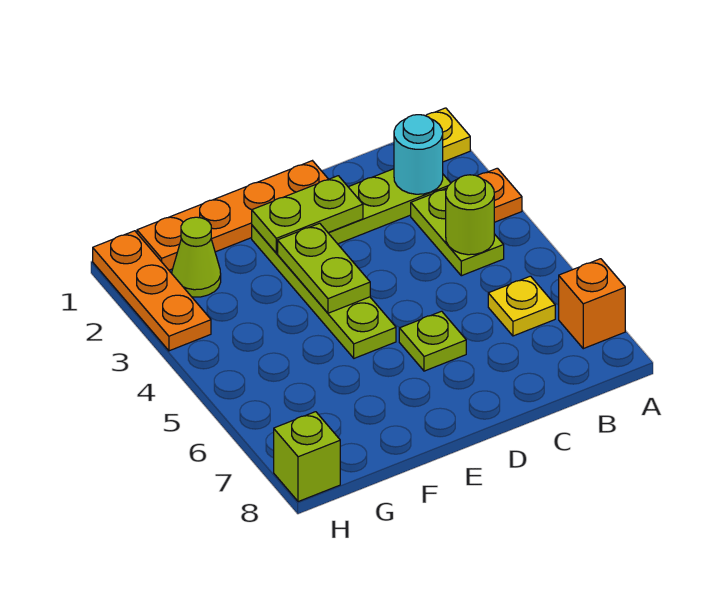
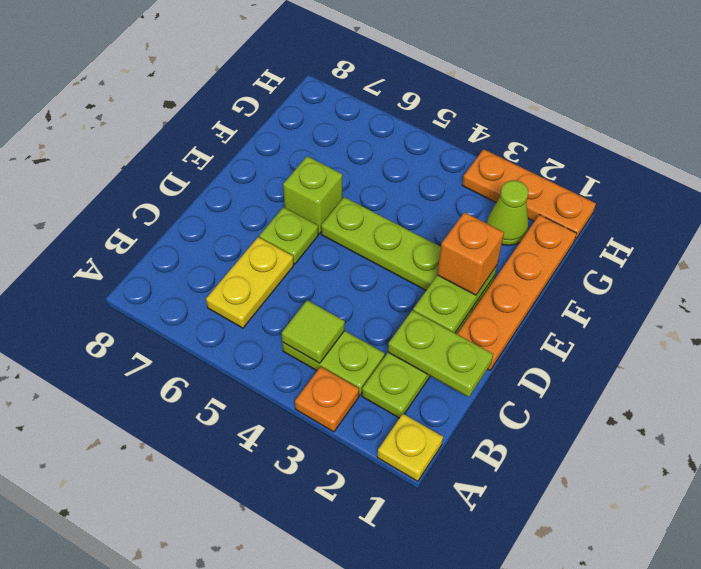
orange 1x1 brick [559,259,625,349] -> orange 1x1 brick moved to [437,212,504,295]
cyan 1x1 round brick [394,115,443,194] -> none
lime 1x1 round brick [446,175,494,255] -> lime 1x1 tile [282,300,345,363]
yellow 1x1 plate [488,276,555,336] -> yellow 1x2 plate [206,237,294,328]
lime 1x2 plate [278,223,370,313] -> lime 1x2 plate moved to [388,310,493,397]
lime 1x1 brick [274,412,340,502] -> lime 1x1 brick moved to [283,156,342,234]

